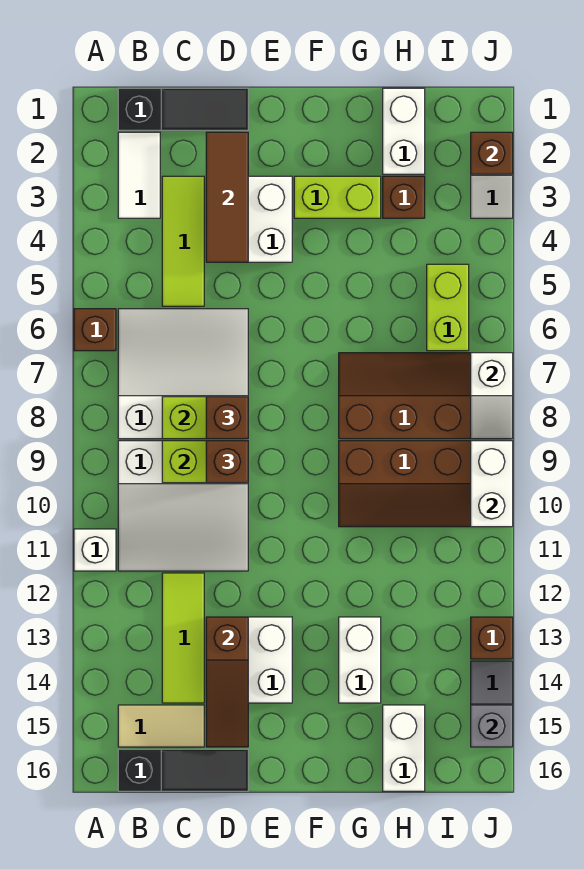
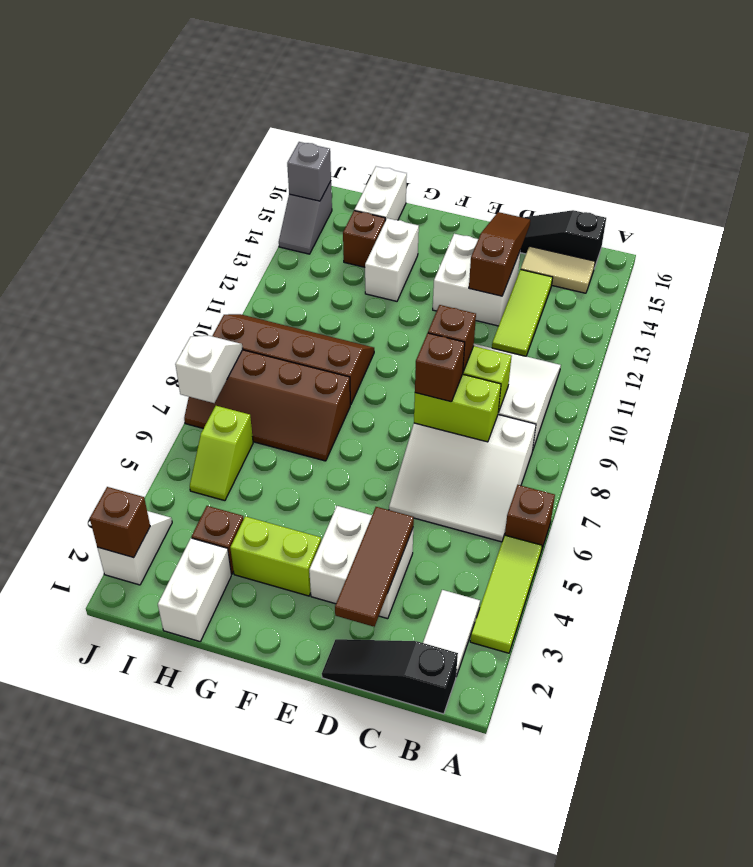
white 1x1 brick [74,529,116,571] -> none
lime 1x3 tile [162,176,204,306] -> lime 1x3 tile moved to [470,535,542,653]
lime 1x2 brick [427,264,469,351] -> lime 1x2 slope [190,406,253,501]
white 1x2 brick [471,441,513,527] -> none
brown 1x1 brick [471,617,513,659] -> brown 1x1 brick moved to [343,211,385,267]

